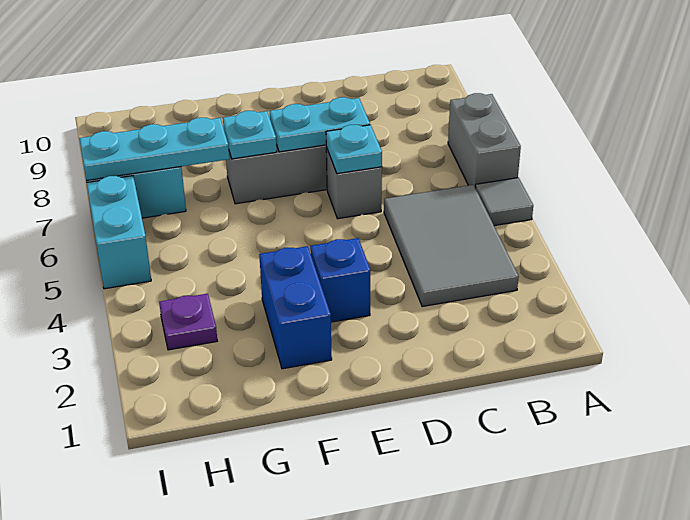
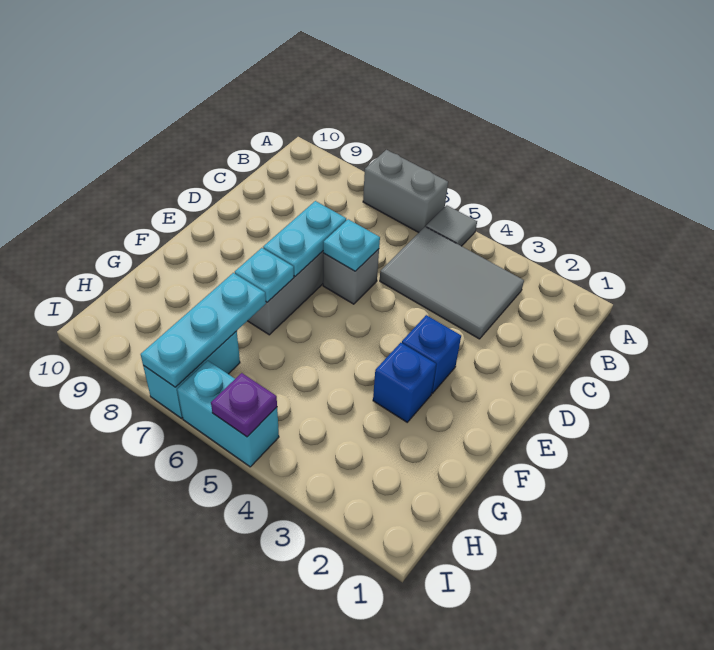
blue 1x2 brick [259,246,332,369] -> blue 1x1 brick [373,343,436,422]
purple 1x1 plate [159,294,217,350] -> purple 1x1 plate moved to [211,373,277,437]

